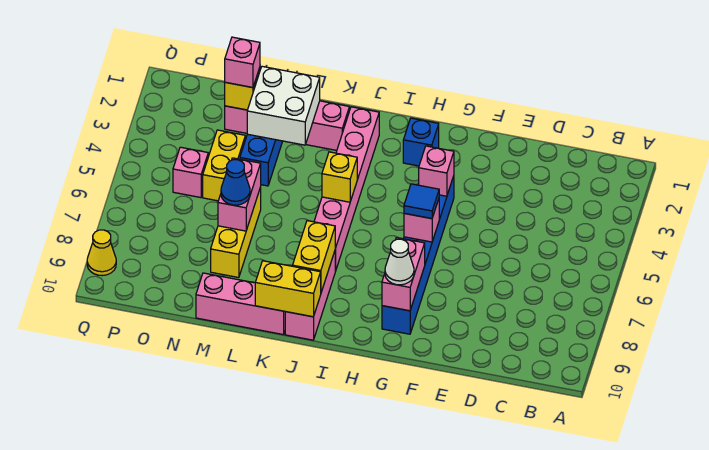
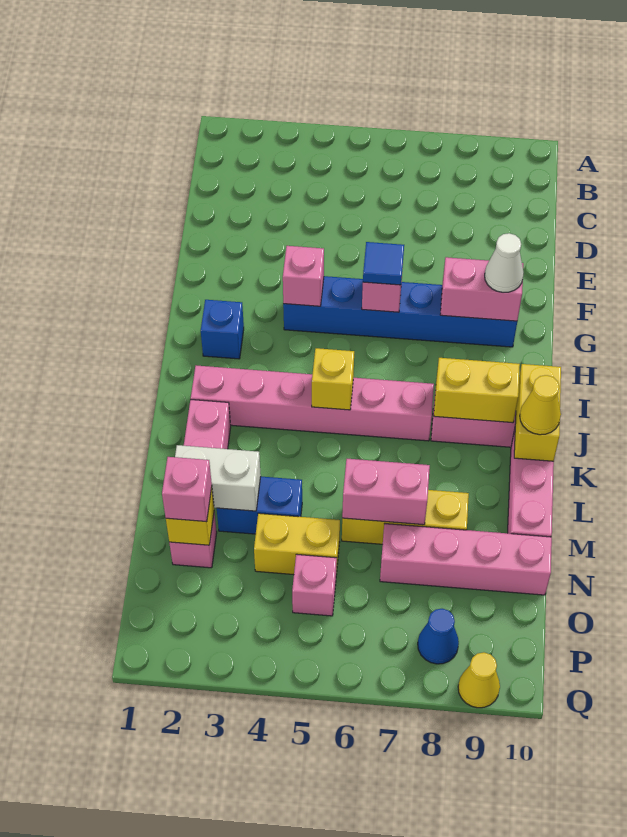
none -> yellow 1x1 cone [520,375,561,435]
white 2x2 brick [247,66,320,145] -> white 1x2 brick [175,445,261,511]
blue 1x1 cone [221,160,250,205] -> blue 1x1 cone moved to [418,609,459,664]
none -> pink 1x4 brick [380,524,552,595]

